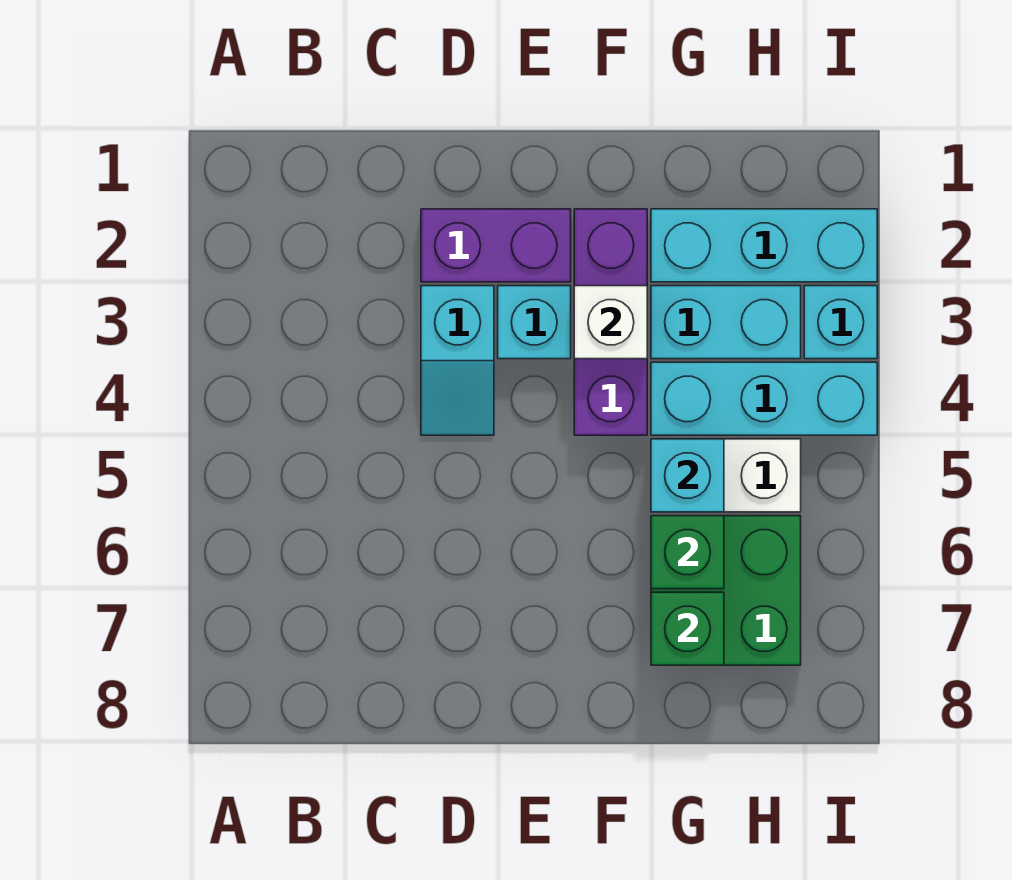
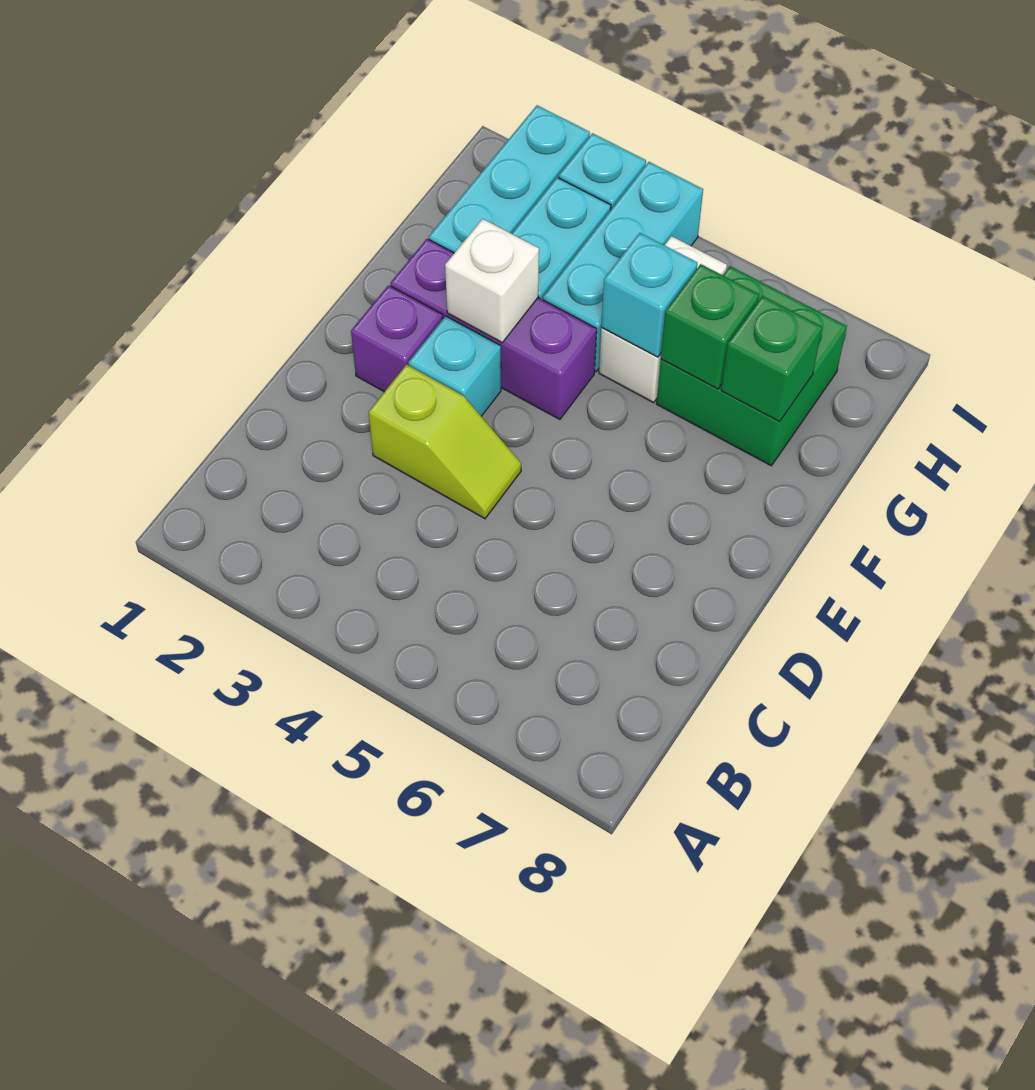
purple 1x2 brick [421,209,571,282] -> purple 1x1 brick [351,285,443,392]
cyan 1x2 slope [421,286,494,435] -> lime 1x2 slope [369,365,521,519]

